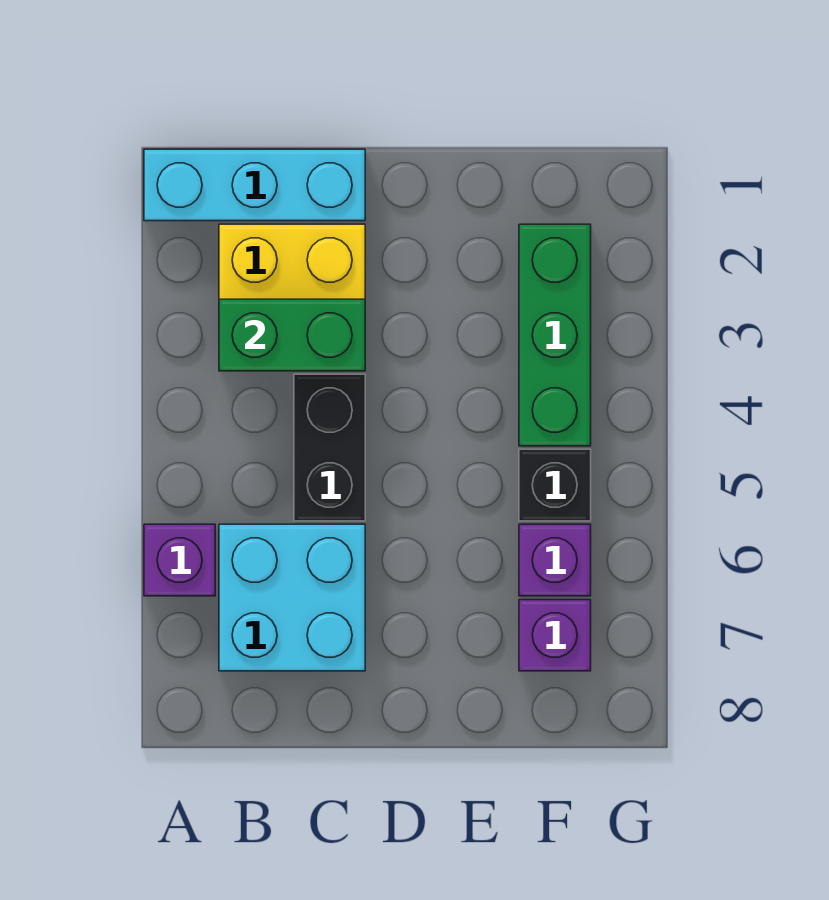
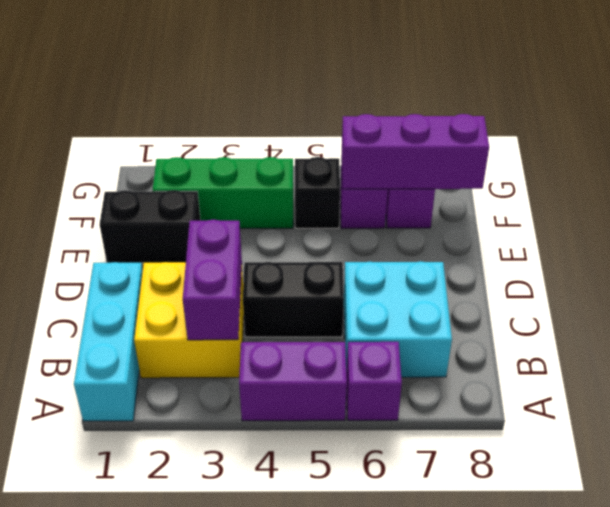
none -> purple 1x2 brick [239,342,347,421]
green 1x2 brick [219,299,365,371] -> purple 1x2 brick [183,220,242,340]
none -> black 1x2 brick [100,190,200,263]
none -> purple 1x3 brick [341,114,489,189]

